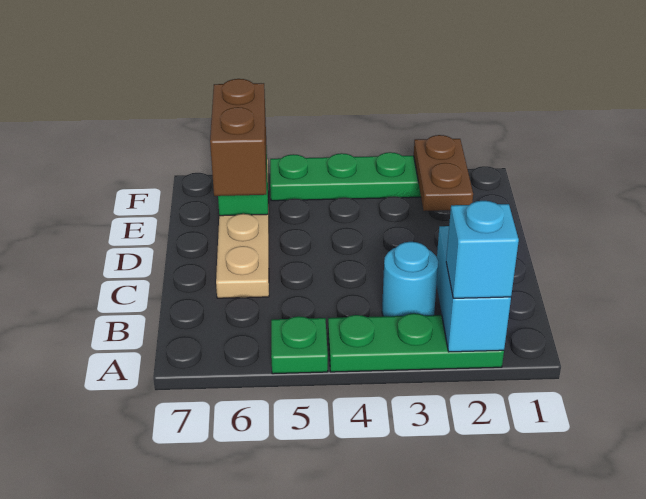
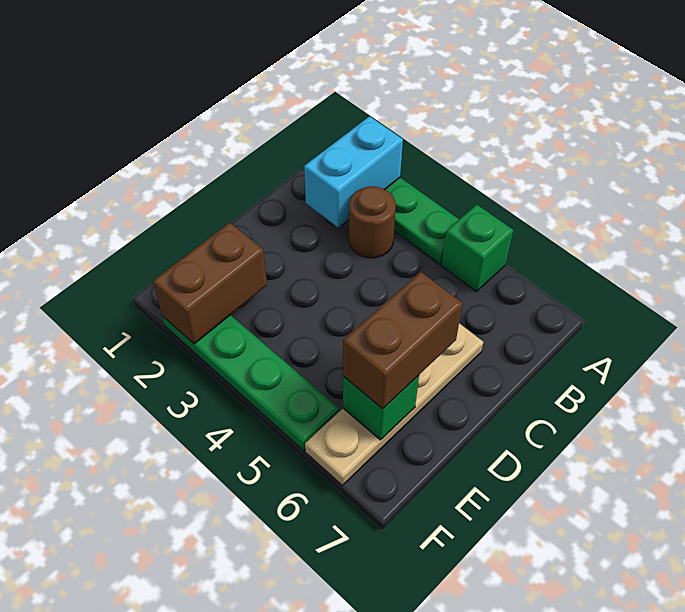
cyan 1x1 brick [446,201,519,298] -> none
green 1x1 plate [271,316,328,374] -> green 1x1 brick [441,205,513,292]
cyan 1x1 round brick [382,242,438,316] -> brown 1x1 round brick [349,186,396,258]
brown 1x2 plate [414,135,473,211] -> brown 1x2 brick [153,223,267,344]

